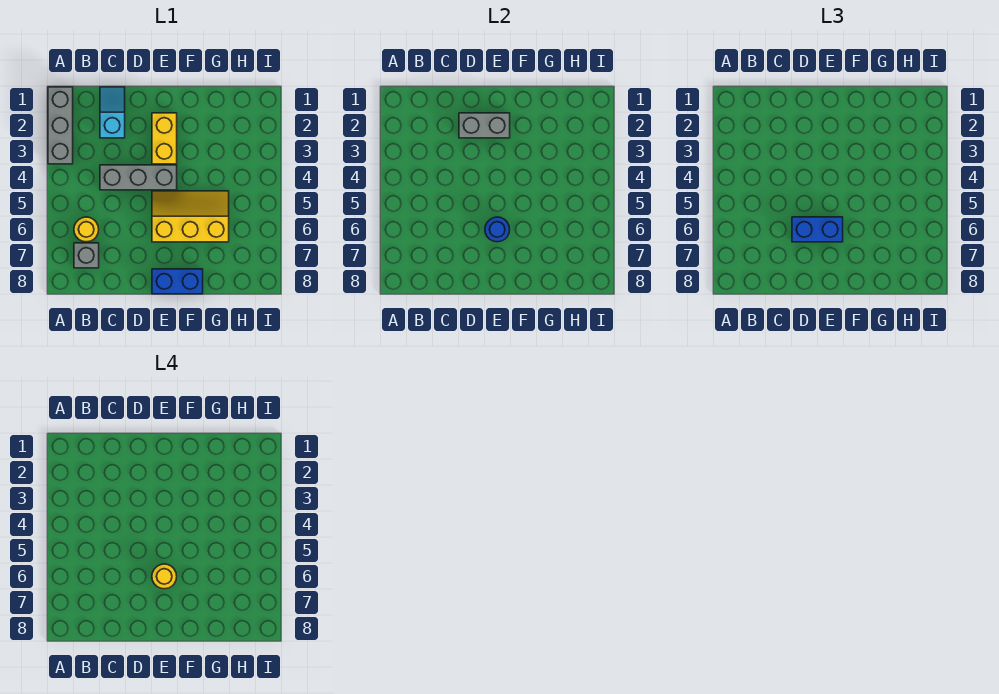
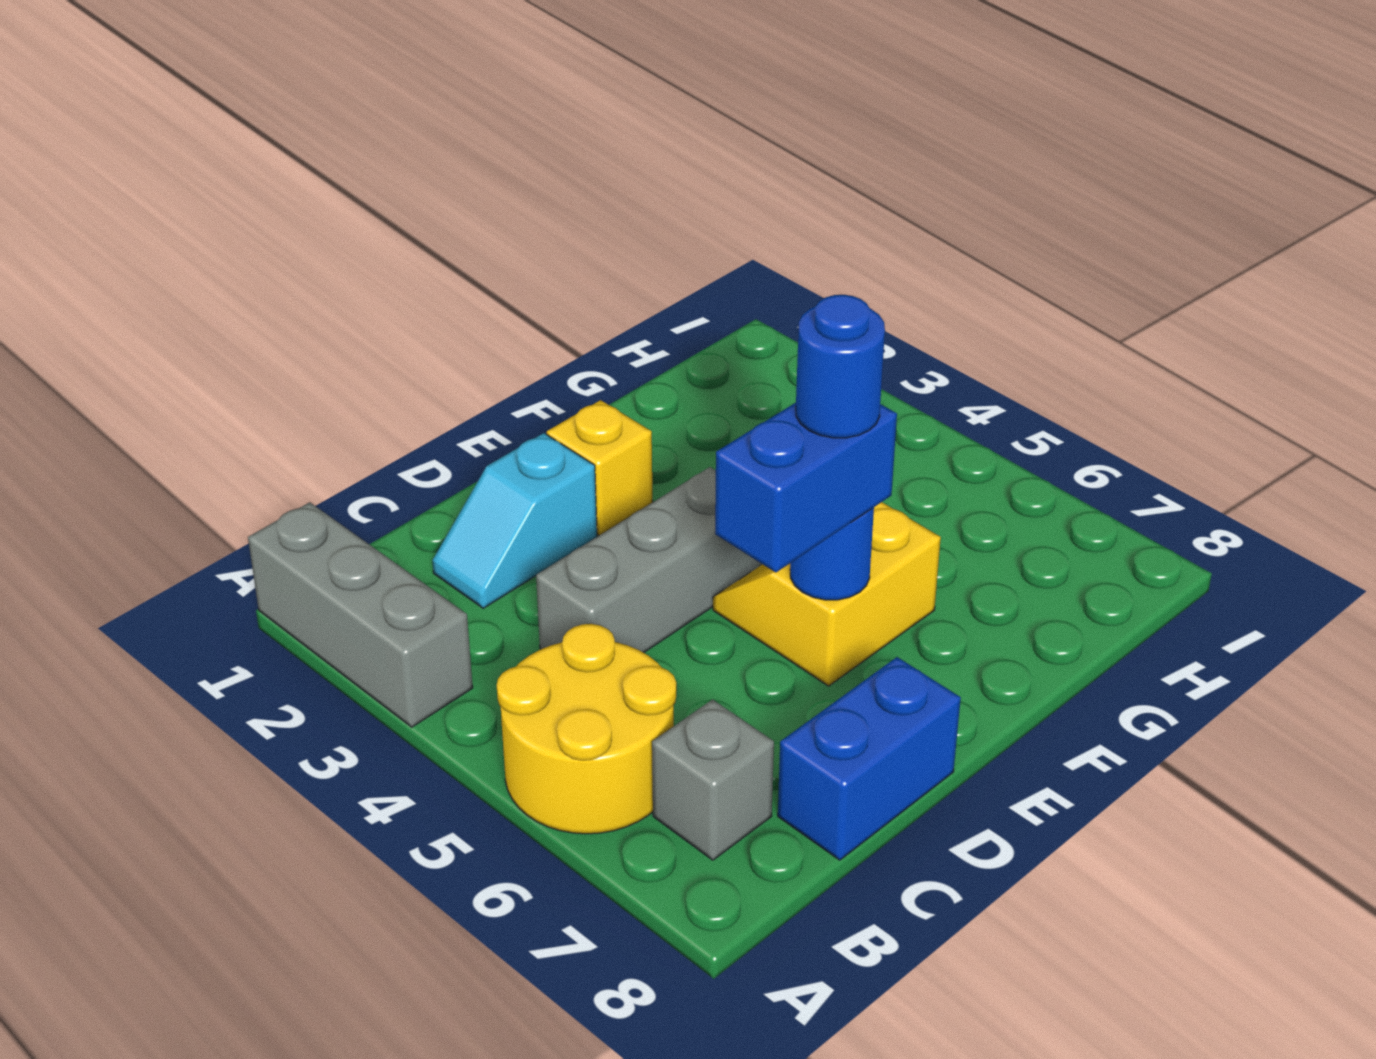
yellow 1x1 round brick [74,217,99,242] -> yellow 2x2 round brick [497,624,676,834]
cyan 1x2 slope [100,87,125,138] -> cyan 1x2 slope turned to [432,433,597,608]
grey 1x2 brick [459,113,510,138] -> none
yellow 1x2 brick [152,113,177,164] -> yellow 1x1 brick [547,400,653,535]
yellow 2x3 slope [152,191,229,242] -> yellow 2x2 slope [713,502,941,686]
yellow 1x1 round brick [152,564,177,589] -> blue 1x1 round brick [796,295,885,438]
blue 1x2 brick [152,269,203,294] -> blue 1x2 brick moved to [778,657,961,860]

